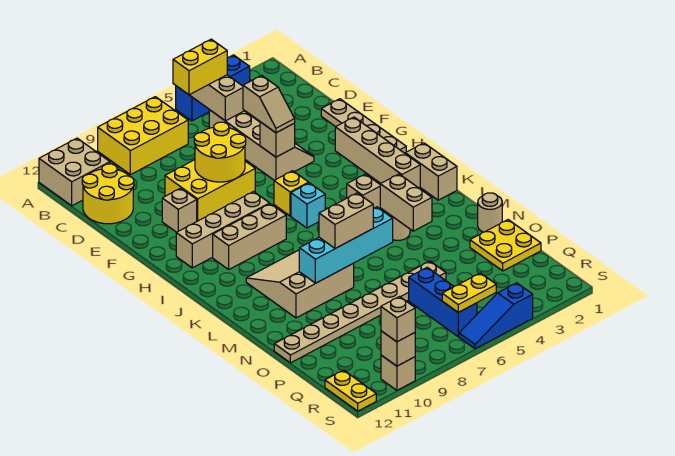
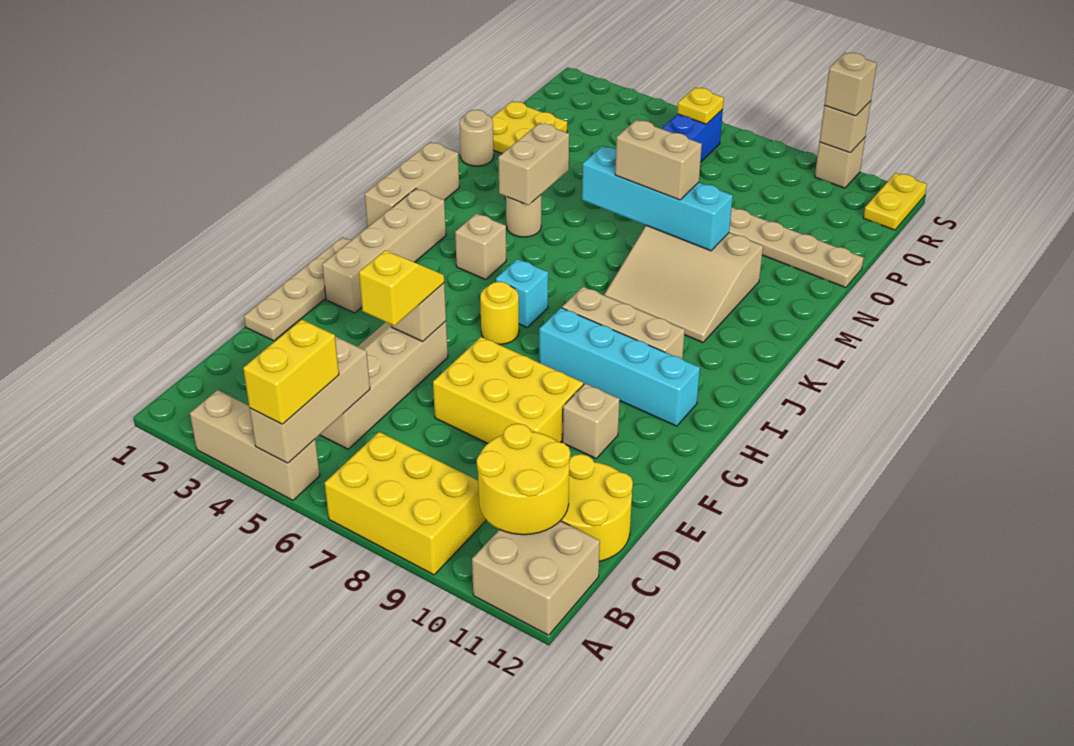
blue 1x3 brick [176,55,250,121] -> tan 1x3 brick [190,390,320,500]
yellow 1x2 brick [173,39,227,95] -> yellow 1x2 brick turned to [243,319,339,424]
tan 1x2 slope [243,75,295,133] -> yellow 1x2 slope [359,250,444,326]
yellow 2x2 round brick [194,122,246,182] -> yellow 2x2 round brick moved to [477,424,570,535]
yellow 1x1 brick [274,171,309,216] -> yellow 1x1 round brick [480,282,519,344]
tan 1x4 brick [176,192,270,268] -> cyan 1x4 brick [539,308,700,426]
tan 1x2 brick [405,143,457,200] -> tan 1x3 brick [365,142,459,227]
yellow 1x2 plate [442,273,496,312] -> yellow 1x1 plate [677,87,724,124]
blue 1x3 slope [459,283,533,349] -> none

